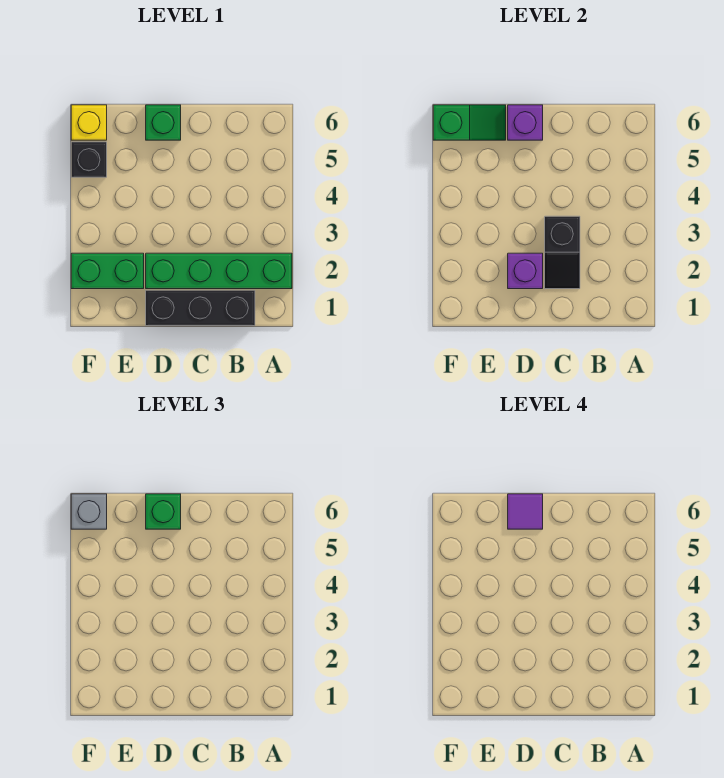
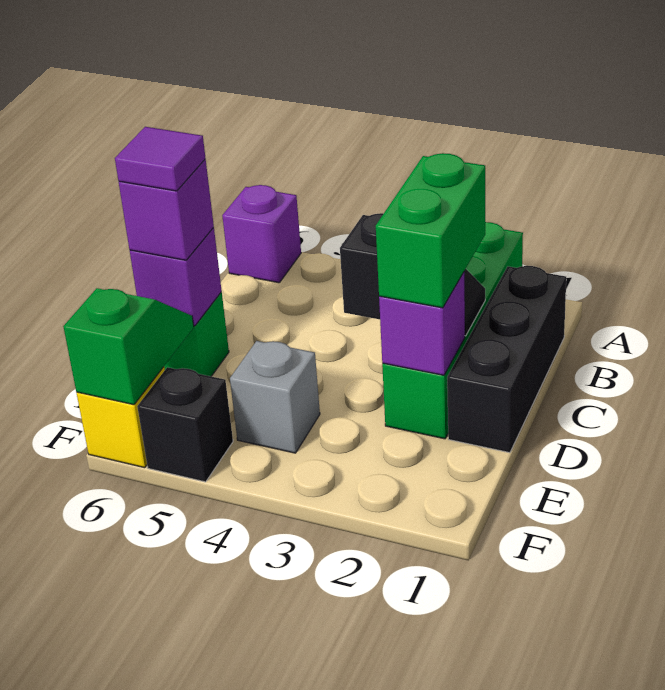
none -> purple 1x1 brick [222,185,301,283]
green 1x1 brick [146,494,181,529] -> purple 1x1 brick [119,160,214,260]
green 1x2 brick [71,253,144,289] -> green 1x2 brick moved to [376,153,485,308]
grey 1x1 brick [71,494,107,529] -> grey 1x1 brick moved to [230,341,320,453]

